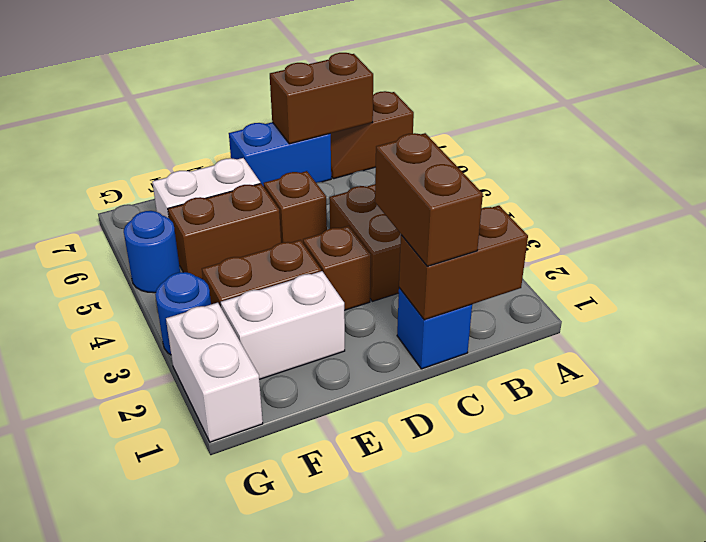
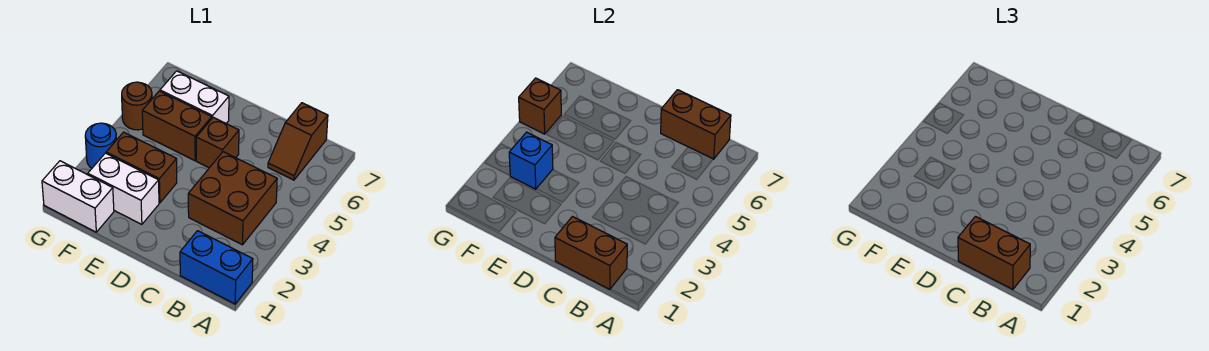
brown 1x2 slope [330,91,414,179] -> brown 1x2 slope turned to [268,103,328,180]
blue 1x1 brick [397,288,472,369] -> blue 1x1 brick moved to [509,132,553,189]
brown 1x2 brick [375,133,483,266] -> brown 1x2 brick turned to [958,217,1030,289]
blue 1x2 brick [229,122,331,186] -> blue 1x2 brick moved to [180,231,253,304]
brown 1x1 brick [303,226,371,310] -> brown 1x1 brick moved to [519,78,561,134]
white 1x2 brick [166,303,263,442] -> white 1x2 brick turned to [42,161,114,232]
blue 1x1 round brick [124,211,180,293] -> brown 1x1 round brick [122,82,152,130]

